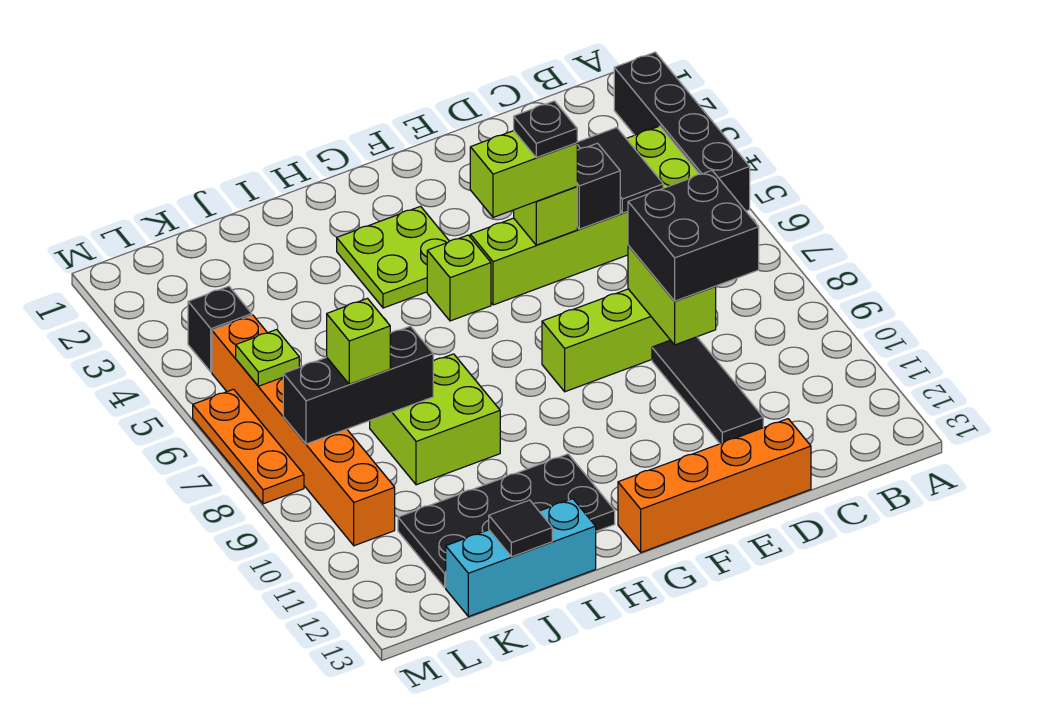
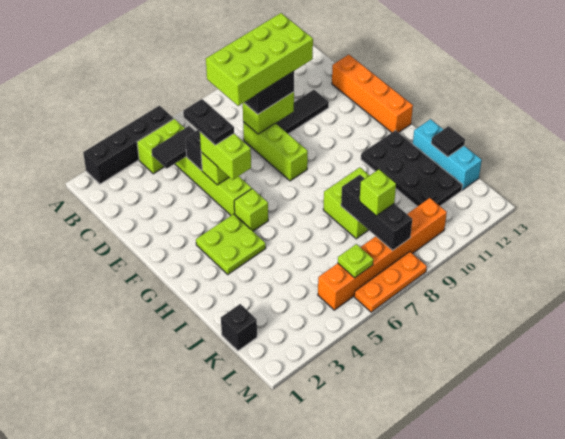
none -> lime 2x4 brick [206,13,313,106]
black 1x1 plate [514,101,577,158] -> black 1x2 plate [183,99,234,145]
black 1x1 brick [188,286,252,372] -> black 1x1 brick moved to [221,304,257,351]

